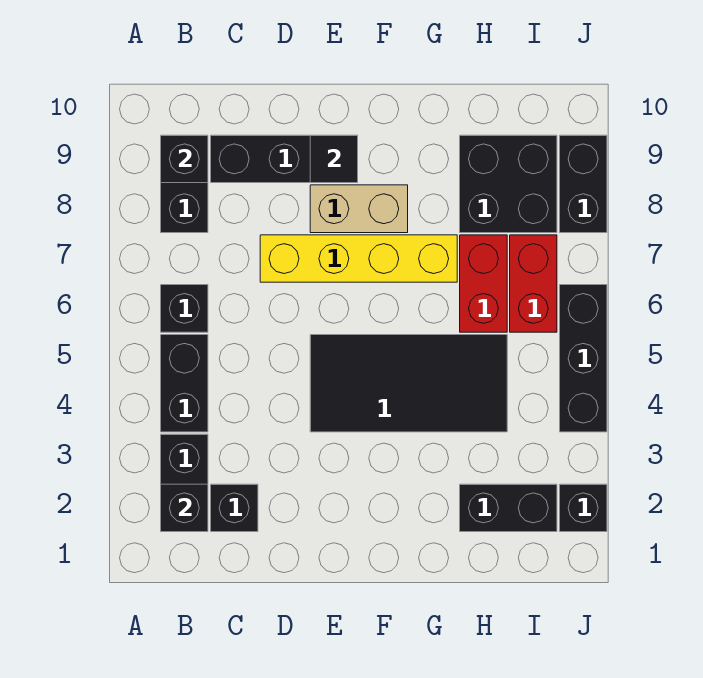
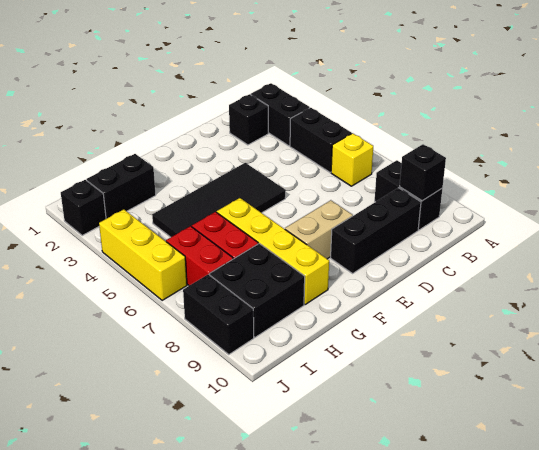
black 1x1 brick [161,484,208,532] -> none
black 1x1 brick [161,285,208,332] -> yellow 1x1 brick [331,133,373,186]
yellow 1x4 brick [260,235,457,282] -> yellow 1x4 brick turned to [217,198,329,305]
black 1x1 tile [310,135,358,183] -> none
black 1x3 brick [560,285,607,432] -> yellow 1x3 brick [99,209,187,300]

